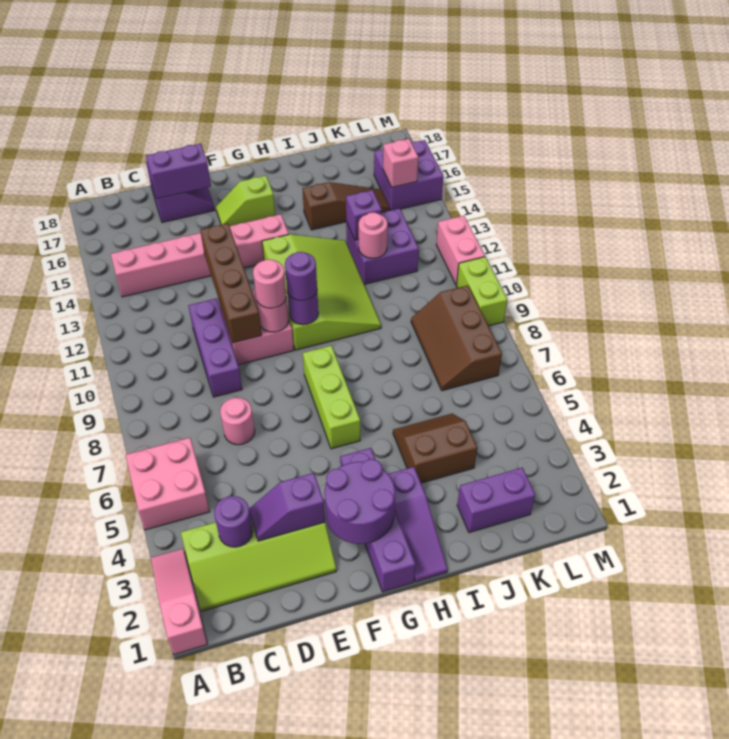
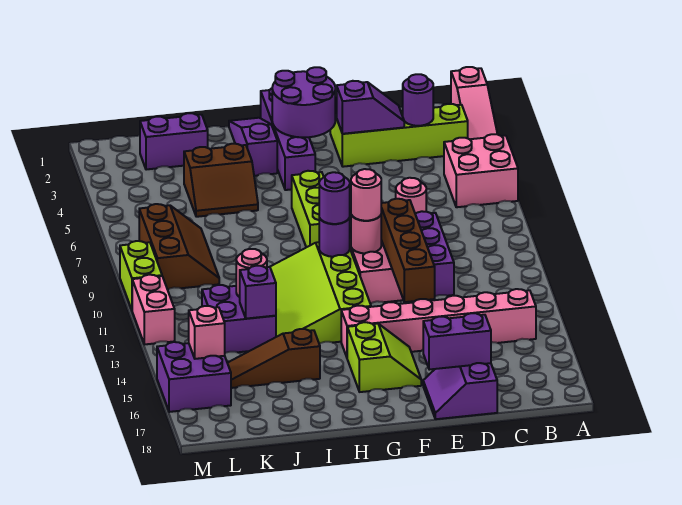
lime 1x2 slope [216,176,275,226] -> lime 2x2 slope [347,322,421,392]

